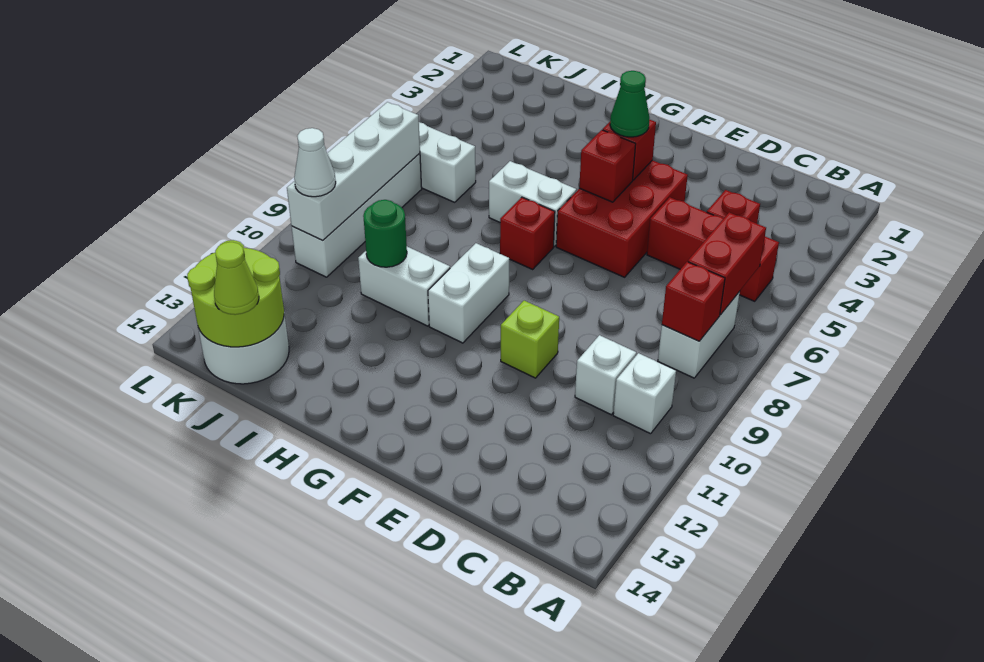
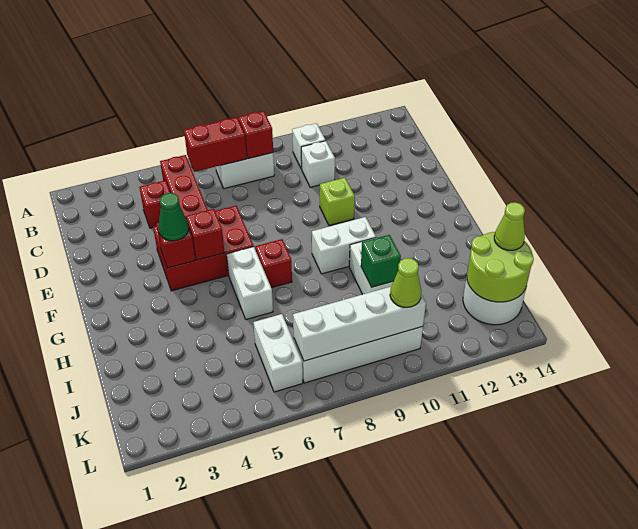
green 1x1 round brick [363,200,407,267] -> green 1x1 brick [361,235,401,287]
white 1x1 cone [294,128,336,197] -> lime 1x1 cone [390,258,422,307]

